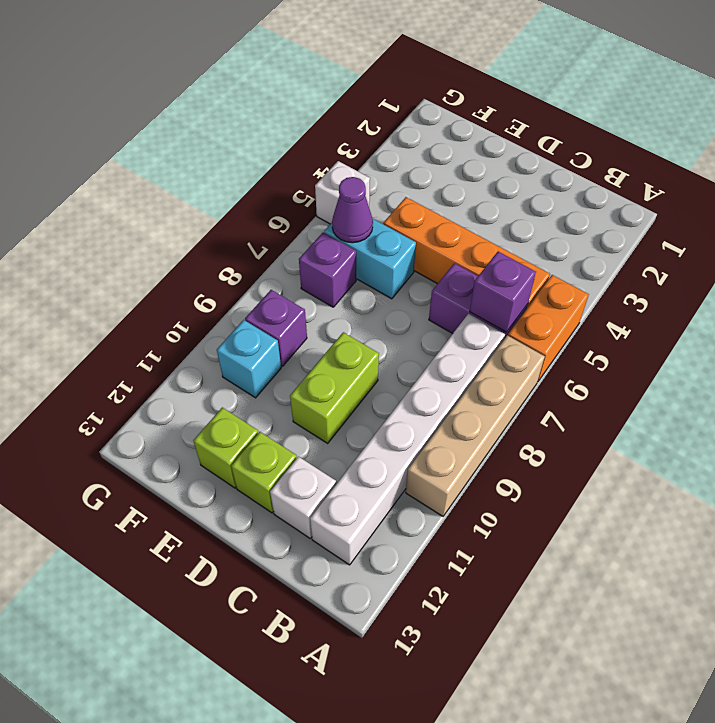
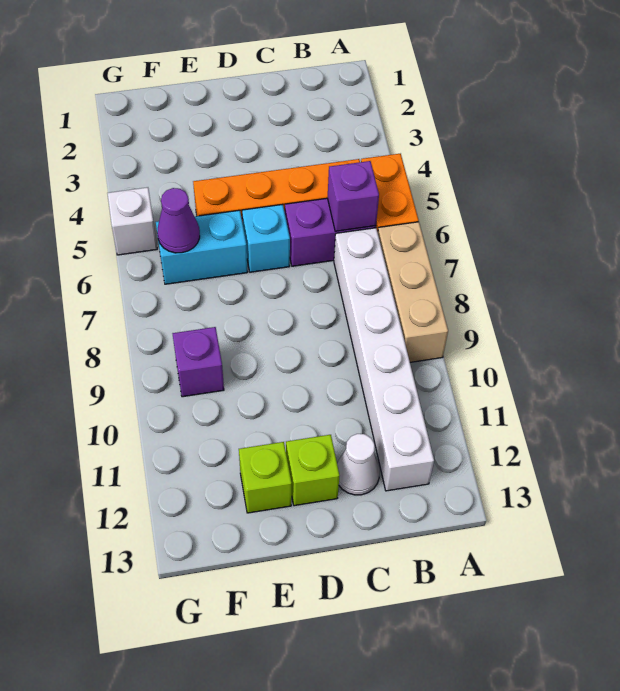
tan 1x4 brick [406,335,545,516] -> tan 1x3 brick [378,222,448,362]
white 1x1 brick [270,457,336,538] -> white 1x1 cone [337,434,380,495]
lime 1x2 brick [290,332,379,443] -> none
purple 1x1 brick [299,232,356,307] -> none
cyan 1x1 brick [217,320,281,398] -> cyan 1x1 brick moved to [242,204,290,272]

